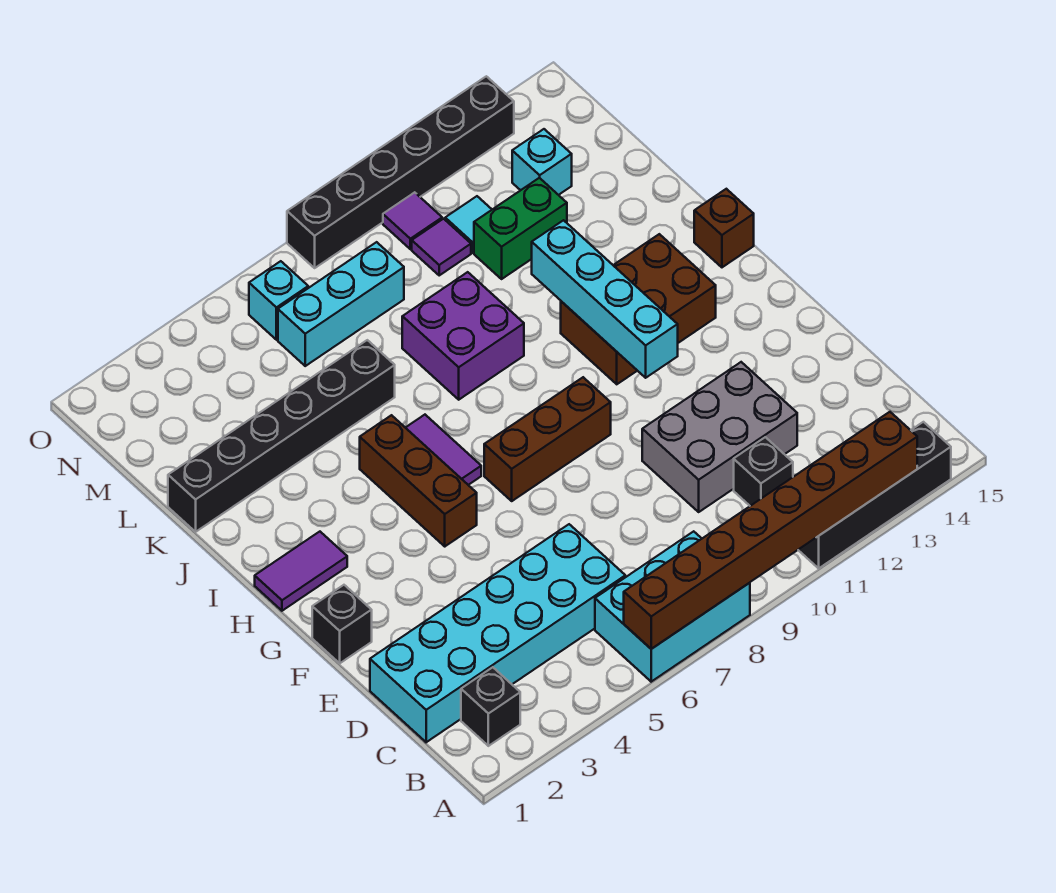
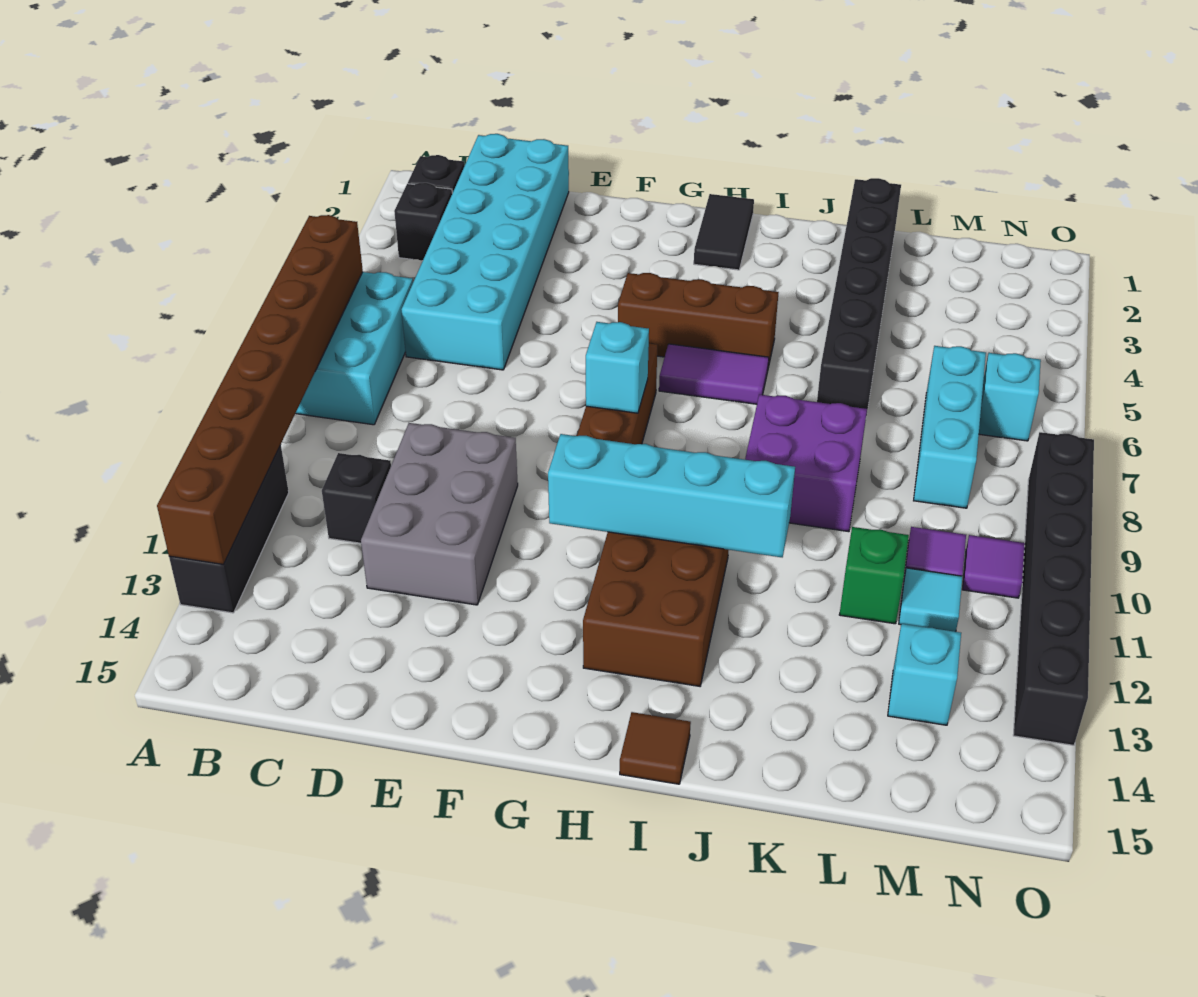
black 1x4 brick [798,422,951,568] -> black 1x3 brick [169,445,289,613]
black 1x1 brick [312,585,372,663] -> black 1x1 brick moved to [394,183,452,261]
none -> cyan 1x1 brick [586,322,649,413]
purple 1x2 tile [255,532,347,611] -> black 1x2 tile [694,194,754,270]
brown 1x1 brick [694,189,754,267] -> brown 1x1 tile [620,712,691,784]
green 1x2 brick [474,178,567,279] -> green 1x1 brick [839,527,909,624]

